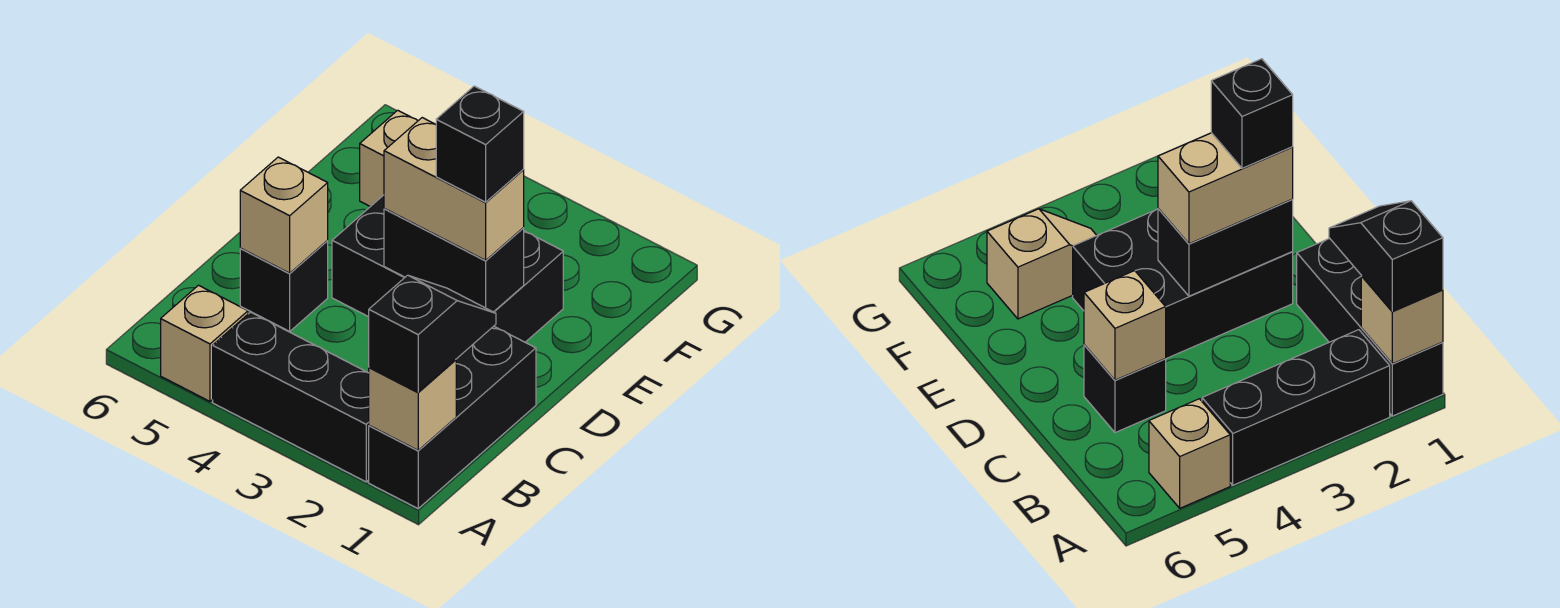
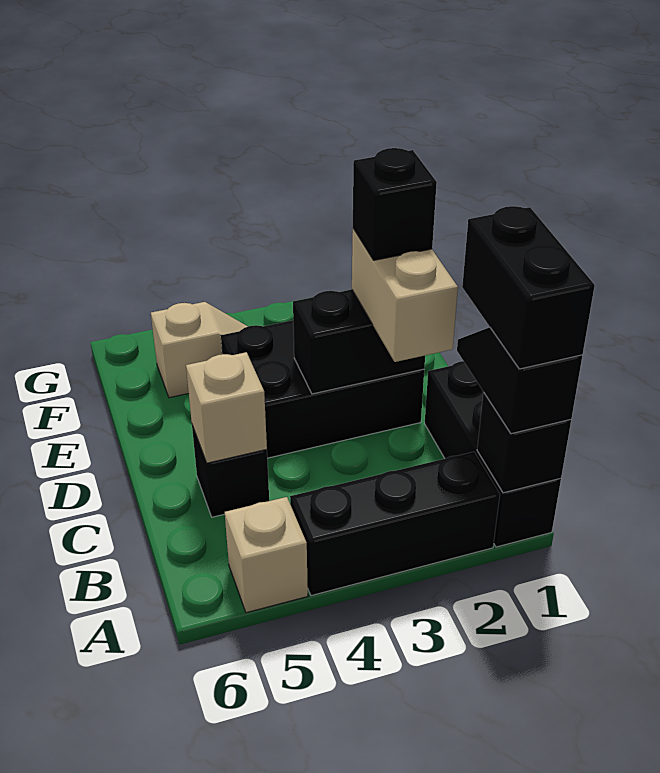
tan 1x1 brick [369,360,456,450] -> black 1x1 brick [477,393,571,493]
none -> black 1x2 brick [462,206,595,369]
tan 1x2 brick [384,118,524,260] -> tan 1x2 brick turned to [352,229,458,362]

